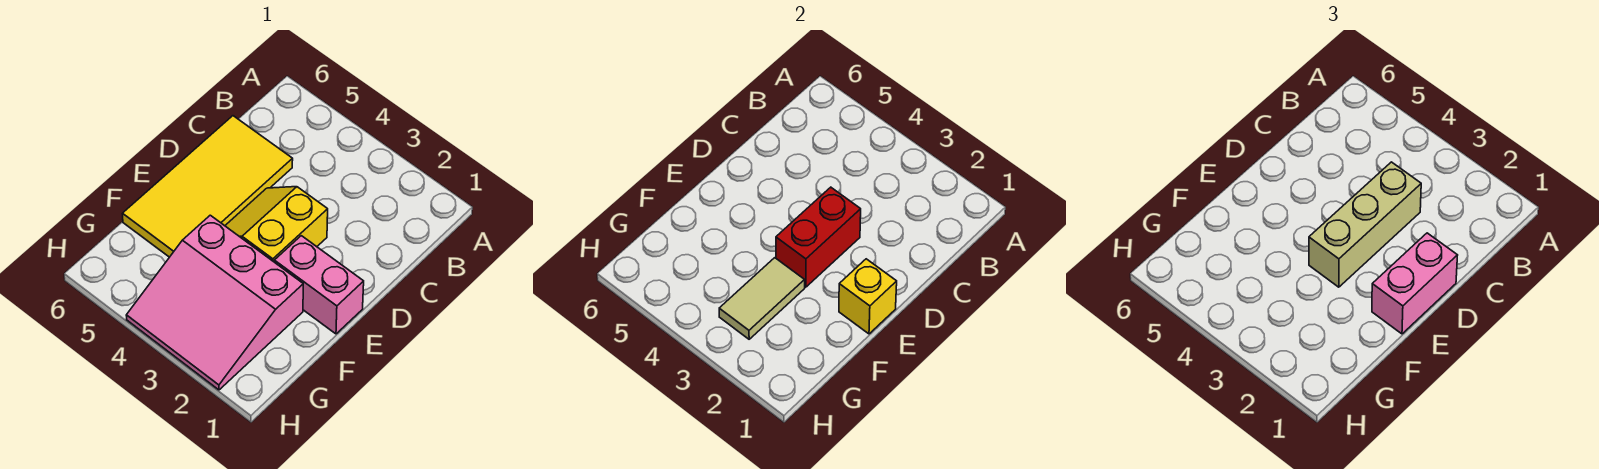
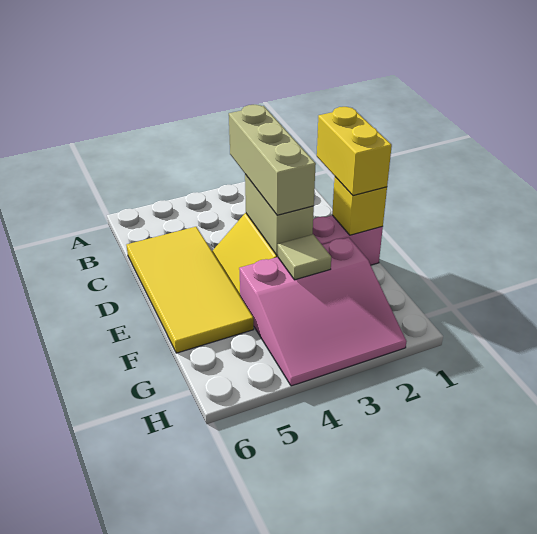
pink 1x2 brick [1372,233,1458,334] -> yellow 1x2 brick [317,107,392,196]
red 1x2 brick [776,187,861,287] -> tan 1x2 brick [245,174,314,255]
tan 1x2 tile [719,258,805,339] -> tan 1x1 tile [278,234,331,280]

